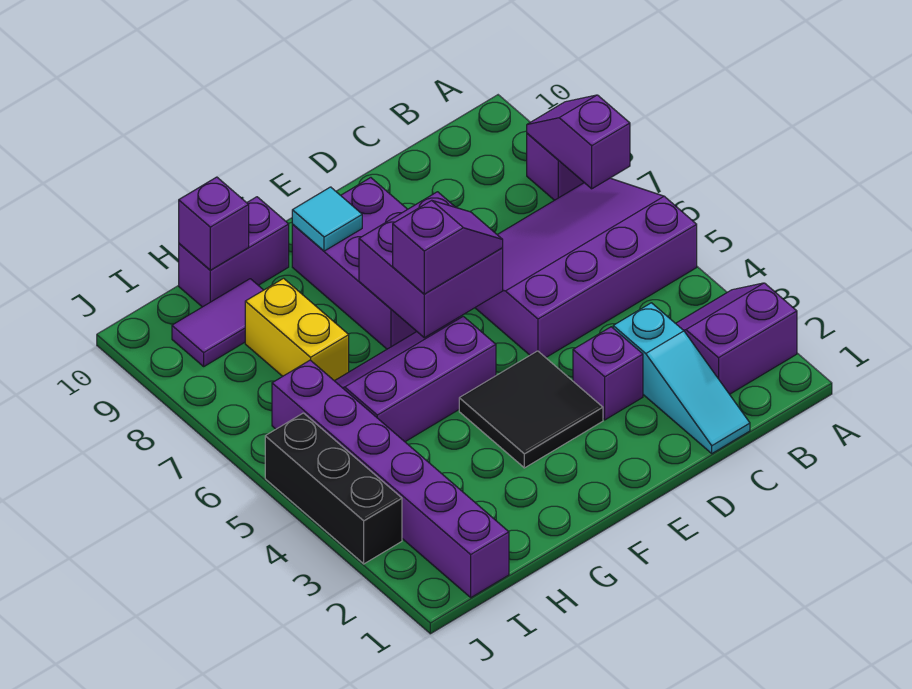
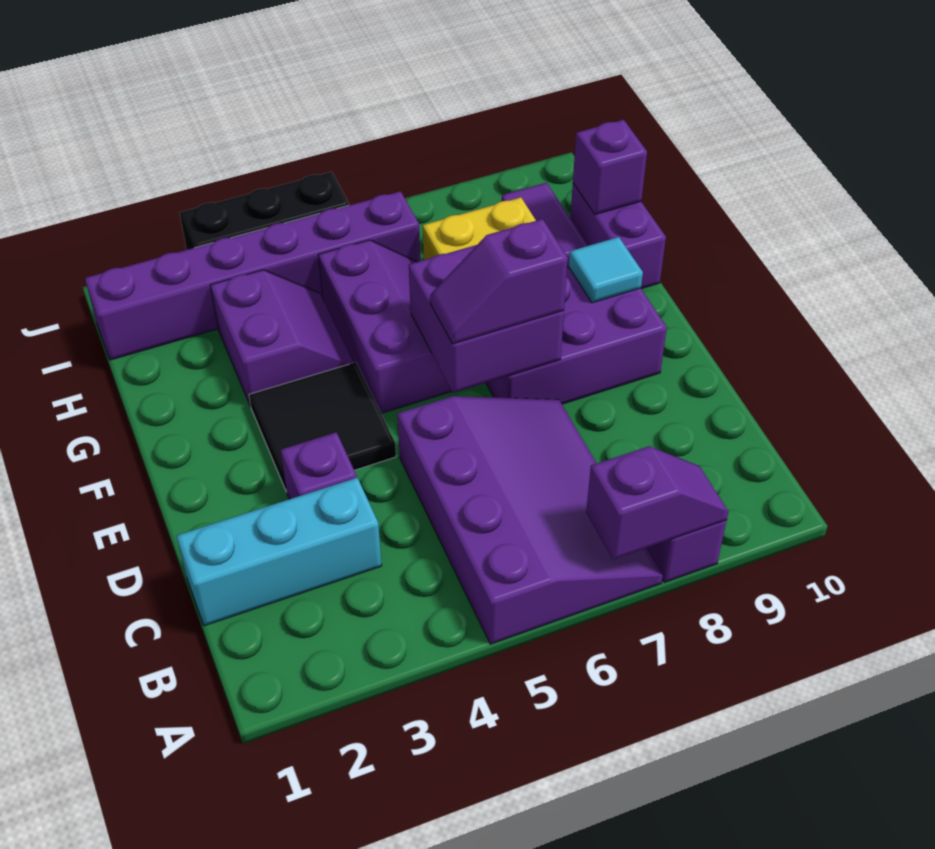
purple 2x2 slope [676,283,797,394] -> purple 2x2 slope moved to [210,270,354,407]
cyan 1x3 slope [613,303,750,453] -> cyan 1x3 brick [177,478,382,626]
purple 1x2 slope [393,200,503,294] -> purple 1x2 slope turned to [430,219,568,344]

